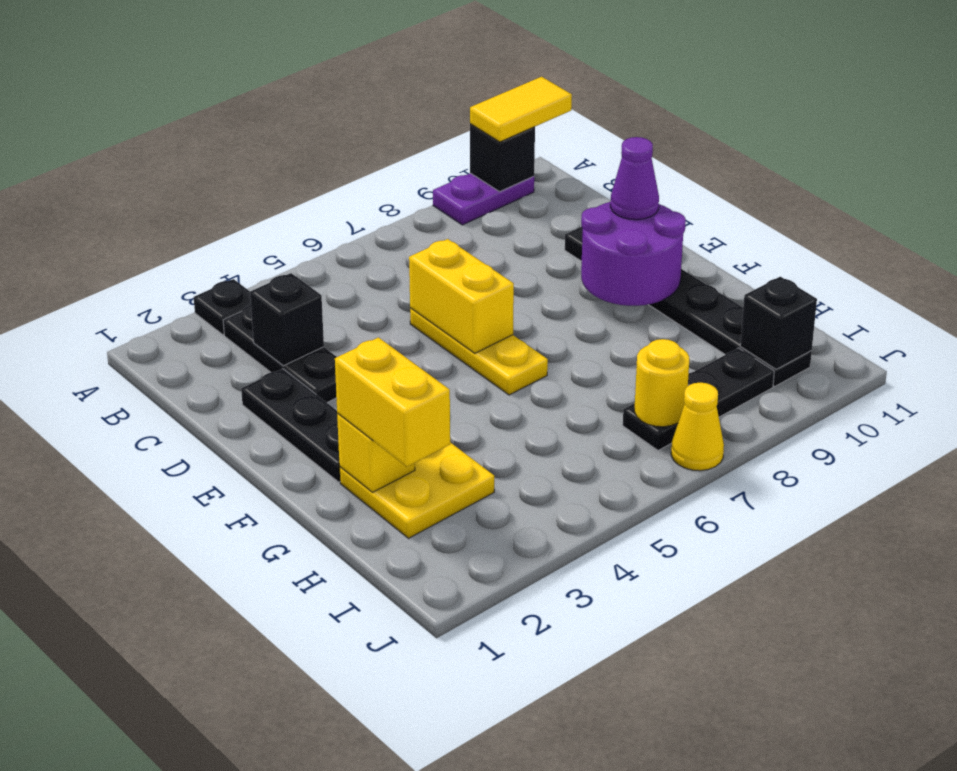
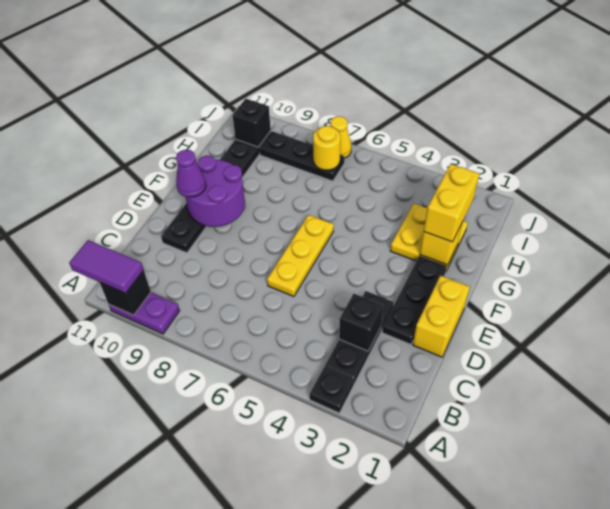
yellow 1x2 tile [470,77,572,142] -> purple 1x2 tile [69,240,144,293]
yellow 1x2 brick [409,239,514,353] -> yellow 1x2 brick moved to [413,276,470,357]

